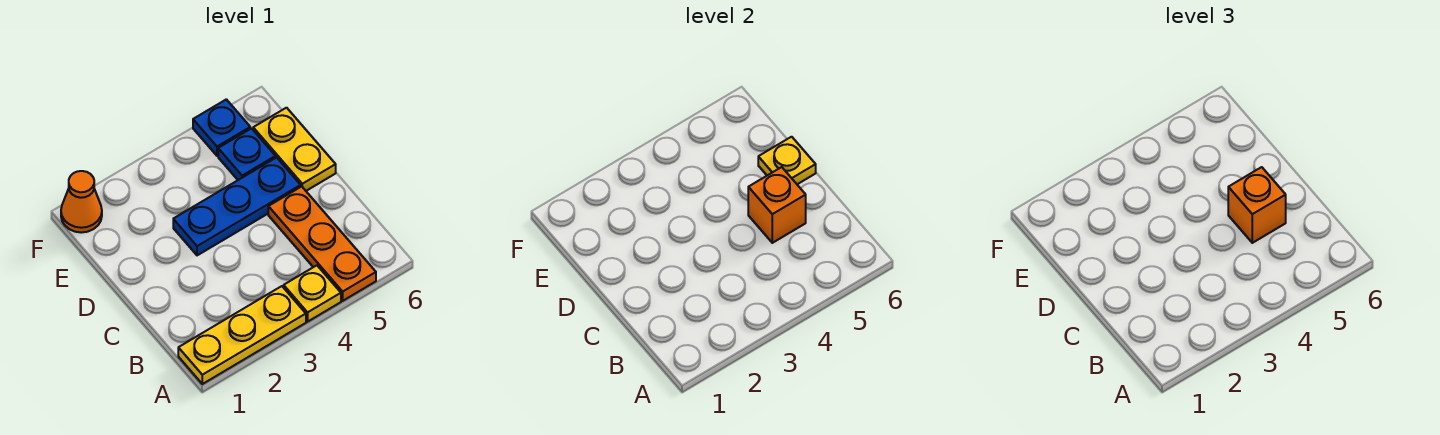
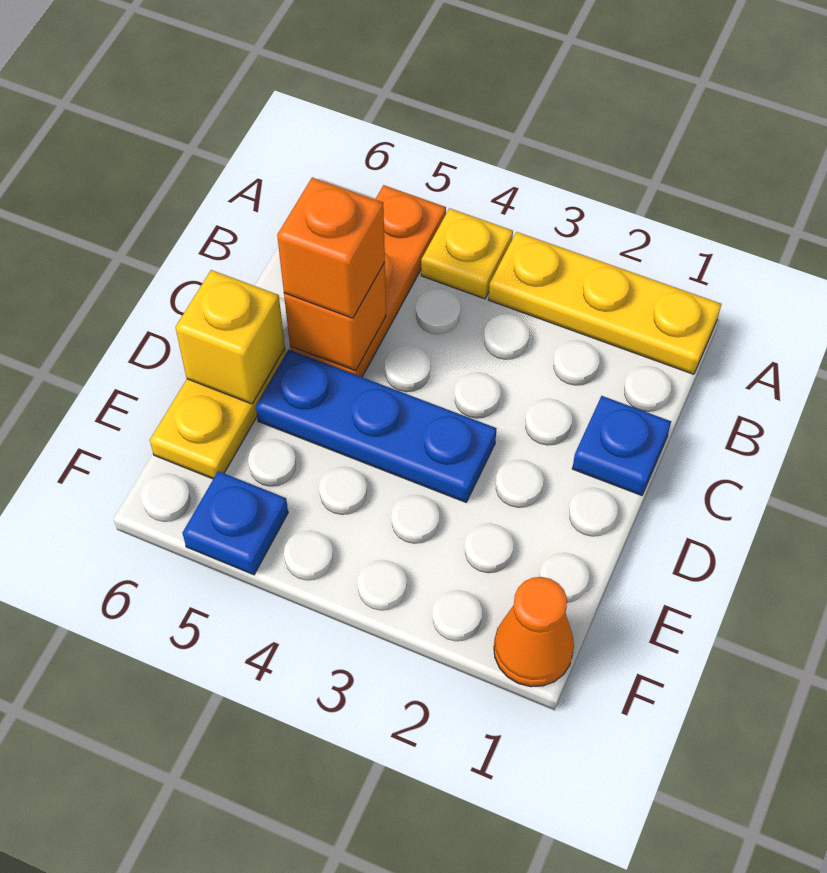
yellow 1x1 plate [758,137,816,184] -> yellow 1x1 brick [175,270,285,404]
blue 1x1 plate [218,129,275,180] -> blue 1x1 plate moved to [572,396,671,495]

